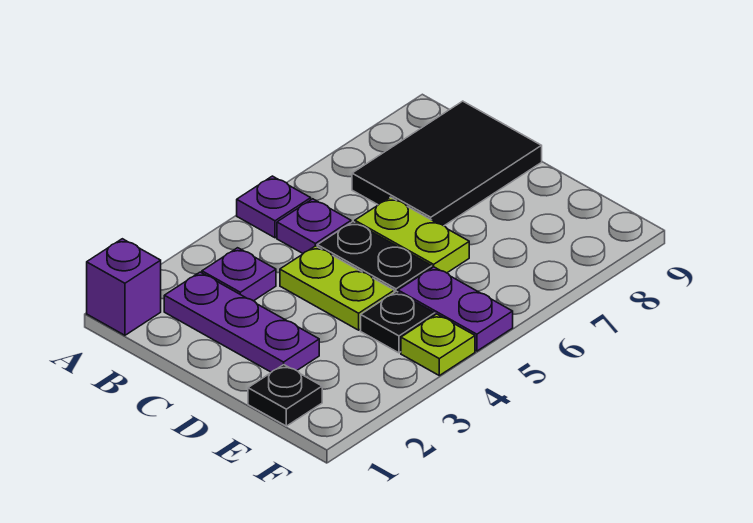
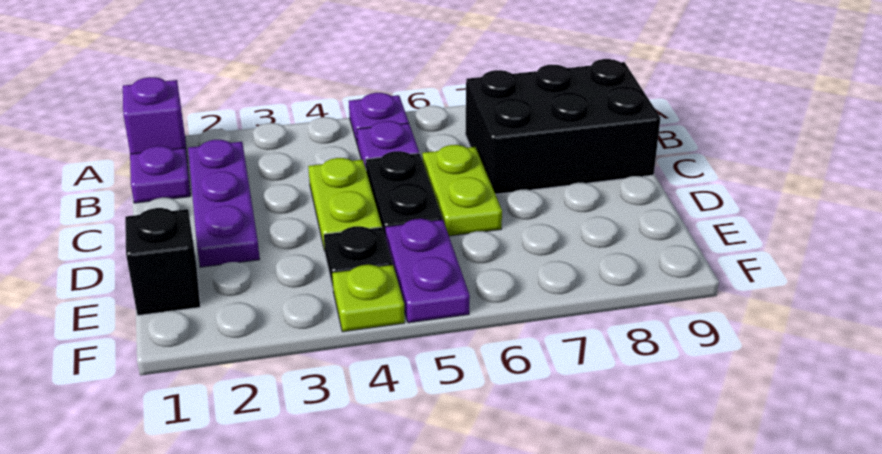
purple 1x1 plate [202,248,276,301] -> purple 1x1 plate moved to [130,146,190,203]
black 2x3 tile [352,101,542,226] -> black 2x3 brick [465,59,660,194]
black 1x1 plate [248,365,322,426] -> black 1x1 brick [125,208,200,316]

